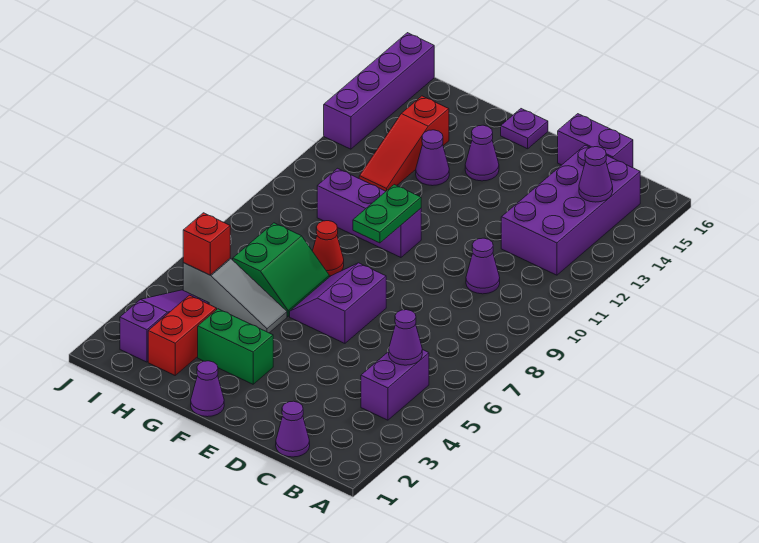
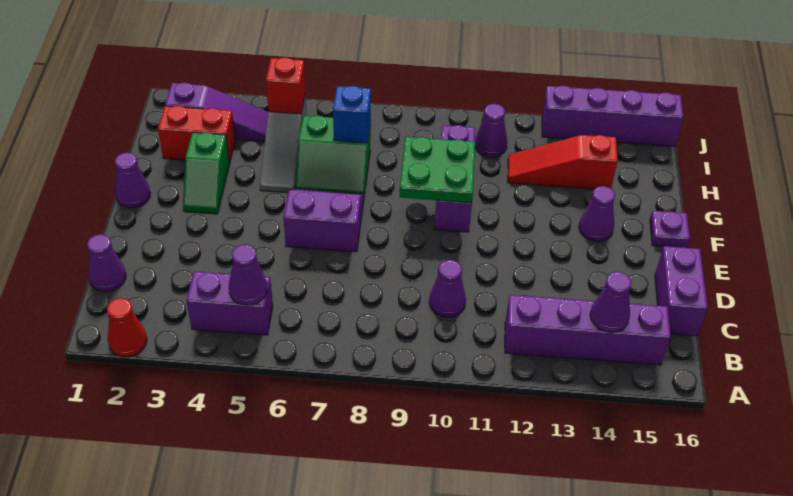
purple 2x4 brick [501,145,640,275] -> purple 1x4 brick [505,295,671,365]
green 1x2 brick [198,309,273,384] -> green 1x2 slope [183,132,230,214]
green 1x2 plate [353,185,421,243] -> green 2x2 plate [400,137,475,203]
red 1x1 cone [313,221,344,276] -> red 1x1 cone moved to [107,298,147,357]
purple 1x1 cone [416,130,449,186] -> purple 1x1 cone moved to [475,104,507,157]
none -> blue 1x1 brick [333,86,371,143]

